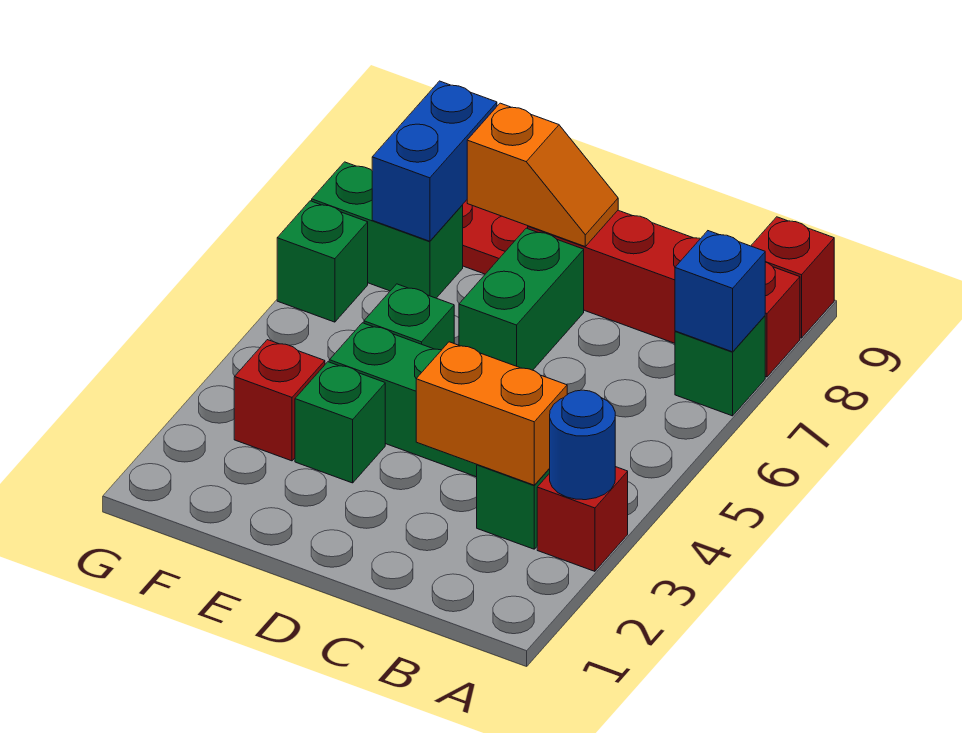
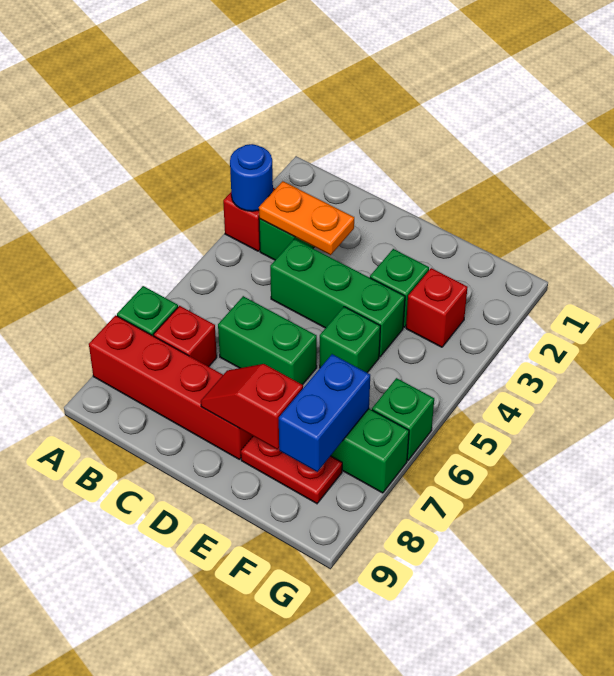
blue 1x1 brick [675,231,765,352] -> none
red 1x1 brick [751,217,834,338] -> red 1x1 brick moved to [154,306,217,367]
orange 1x2 brick [416,342,567,485] -> orange 1x2 plate [259,181,354,255]
green 1x2 brick [459,228,584,370] -> green 1x2 brick turned to [218,296,317,385]
orange 1x2 slope [467,103,618,246] -> red 1x2 slope [201,364,303,449]

